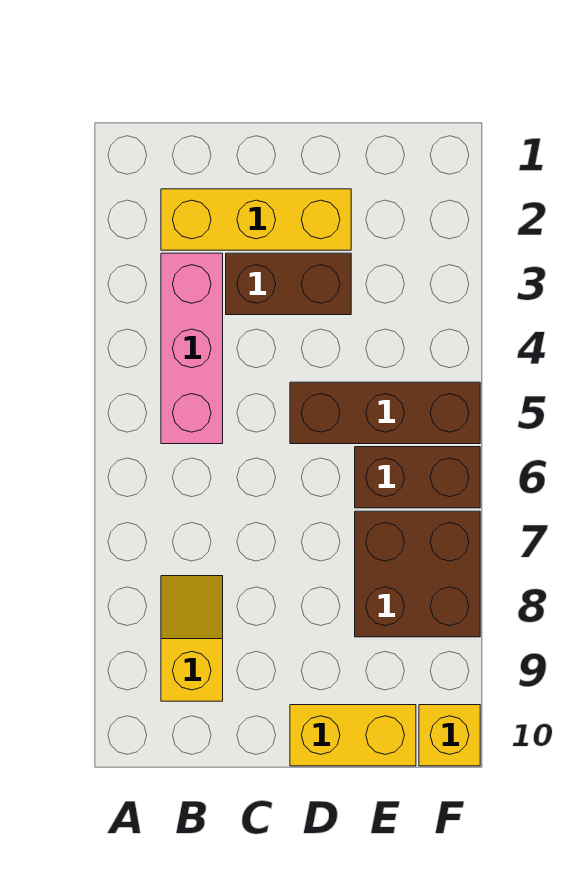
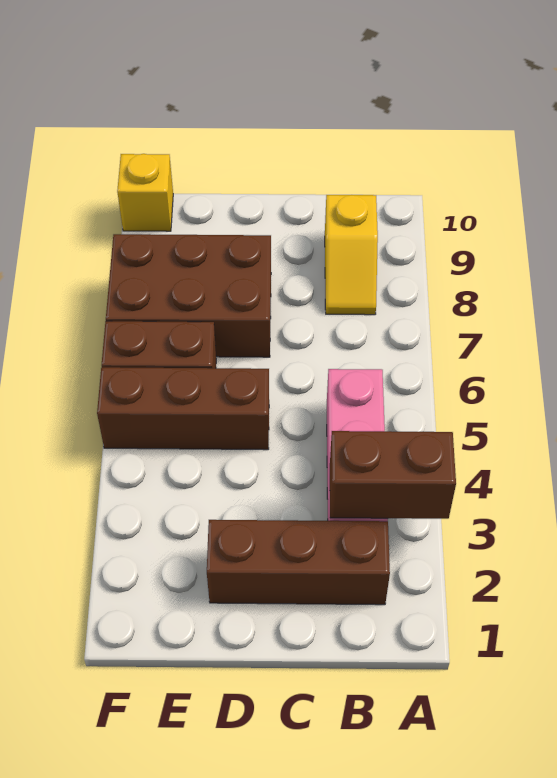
yellow 1x3 brick [161,189,351,250] -> brown 1x3 brick [207,520,390,605]
brown 1x2 brick [226,253,351,315] -> brown 1x2 brick moved to [330,431,456,519]
yellow 1x2 brick [290,705,416,766] -> none
brown 2x2 brick [355,511,480,637] -> brown 2x3 brick [106,234,271,357]

